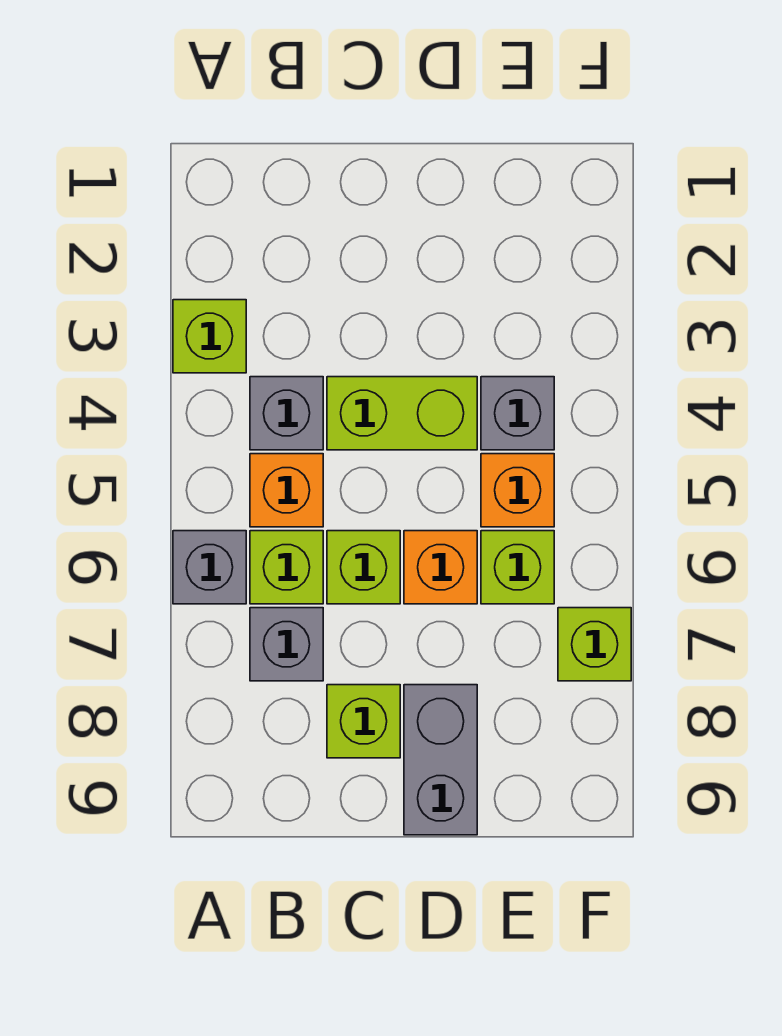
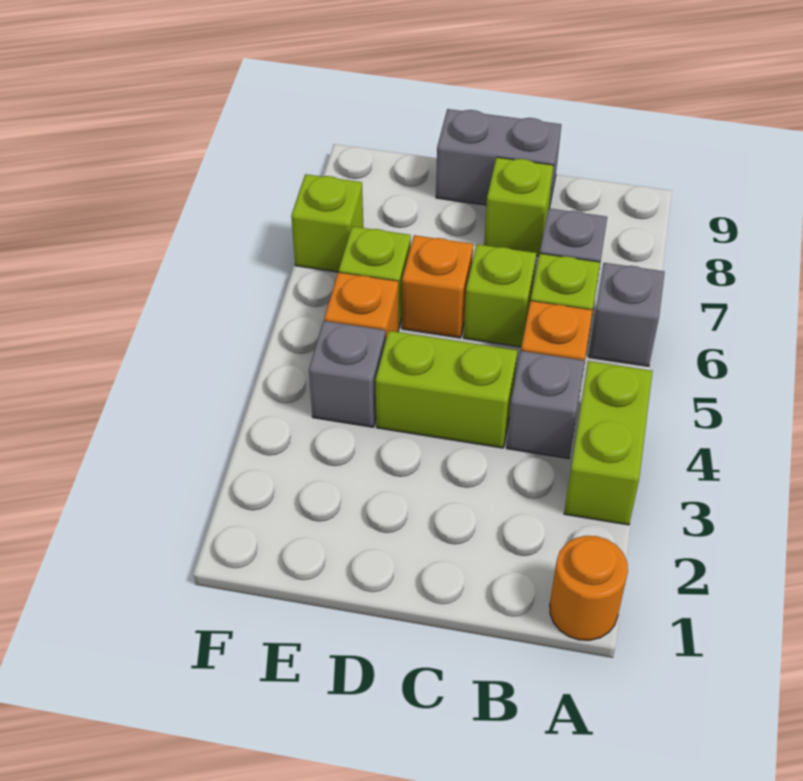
none -> orange 1x1 round brick [550,536,628,640]
lime 1x1 brick [173,300,246,373] -> lime 1x2 brick [564,361,652,525]
grey 1x2 brick [404,685,477,835] -> grey 1x2 brick turned to [436,109,561,208]

